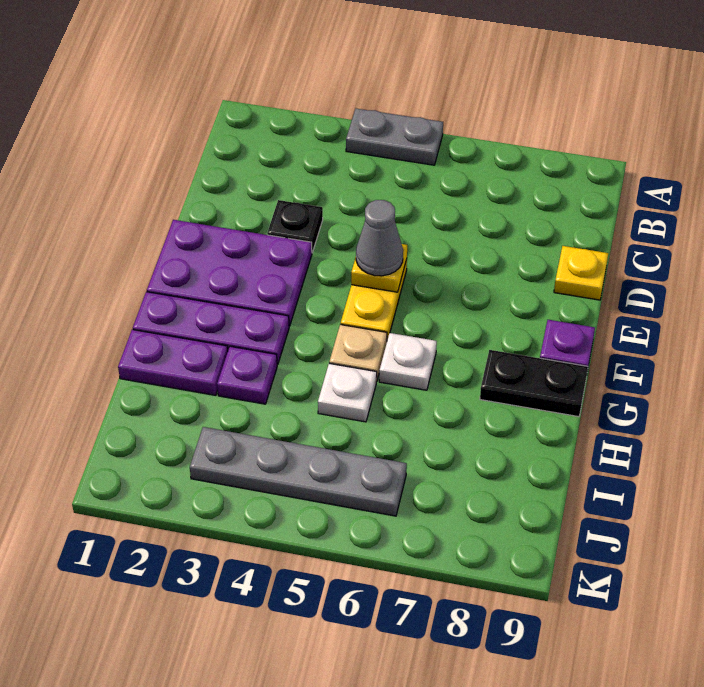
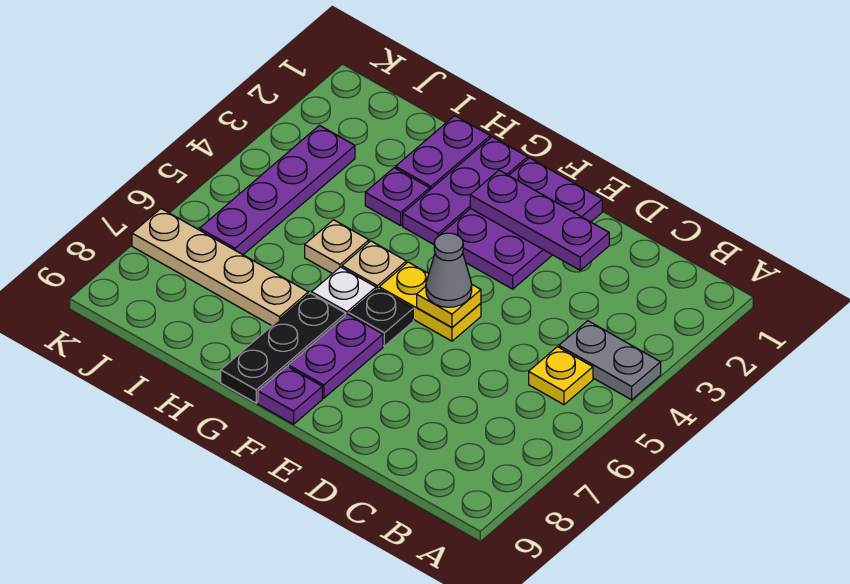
grey 1x2 plate [346,109,443,165] -> grey 1x2 plate turned to [559,321,661,400]
none -> purple 1x3 plate [470,170,609,270]
black 1x1 plate [267,200,323,253] -> black 1x1 plate moved to [349,288,413,346]
yellow 1x1 plate [554,246,608,300] -> yellow 1x1 plate moved to [529,347,593,405]
none -> purple 1x2 plate [288,314,383,398]
black 1x2 plate [480,350,588,417] -> black 1x3 plate [221,293,346,403]
white 1x1 plate [318,363,377,422] -> tan 1x1 plate [305,220,369,274]
none -> tan 1x4 plate [132,209,308,326]
grey 1x4 plate [190,427,407,516] -> purple 1x4 plate [200,126,355,255]

